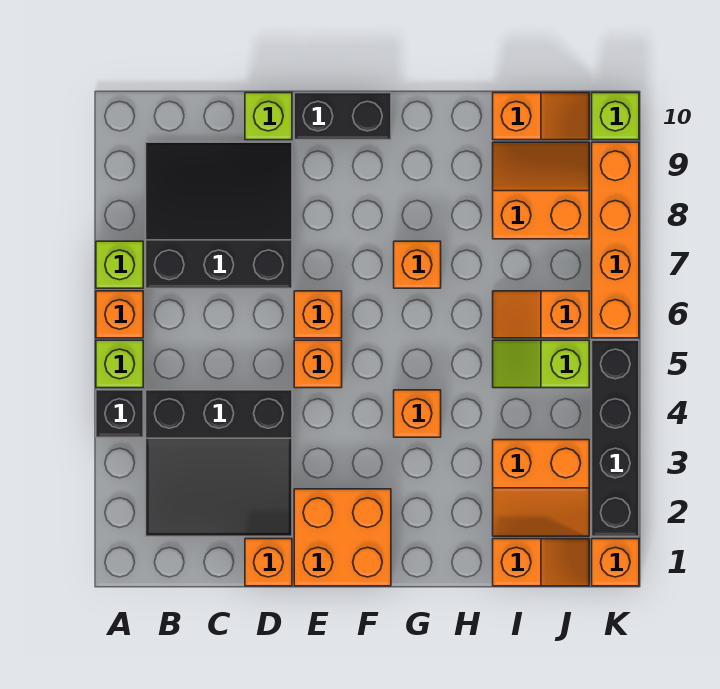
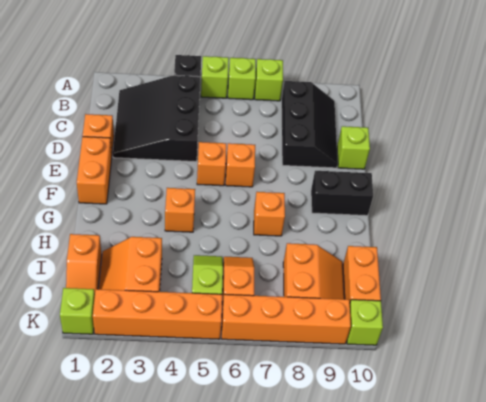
orange 1x1 brick [96,291,143,338] -> lime 1x1 brick [228,58,256,100]
black 3x3 slope [146,142,292,288] -> black 2x3 slope [282,81,338,168]
orange 2x2 brick [294,489,391,586] -> orange 1x2 brick [77,137,112,204]
black 1x2 brick [294,93,391,140] -> black 1x2 brick turned to [311,171,373,216]
orange 1x2 slope [493,93,589,140] -> orange 1x2 brick [343,246,381,301]
orange 1x1 brick [592,539,639,586] -> lime 1x1 brick [60,288,95,334]
black 1x4 brick [592,340,639,536] -> orange 1x4 brick [93,289,222,339]

